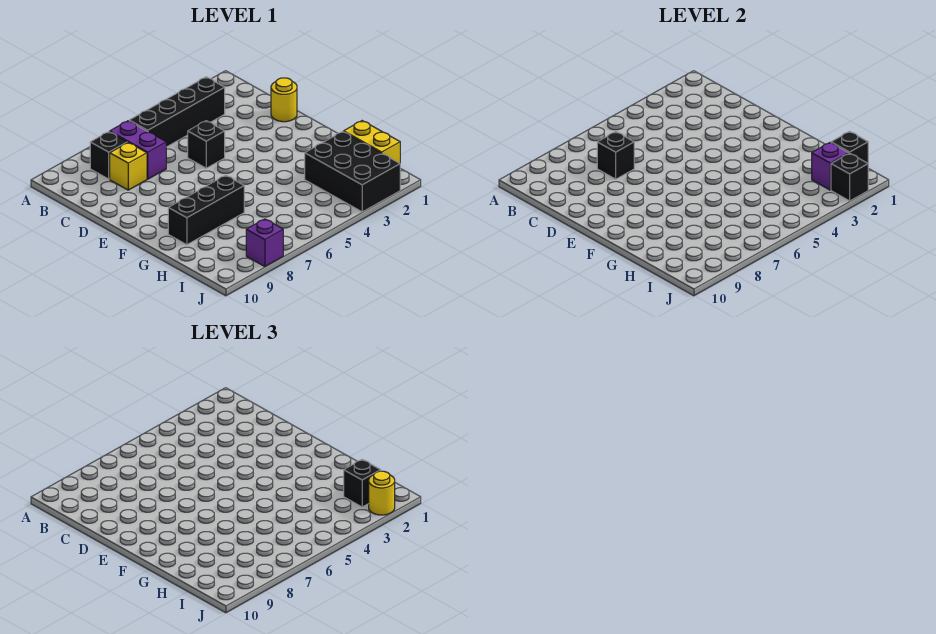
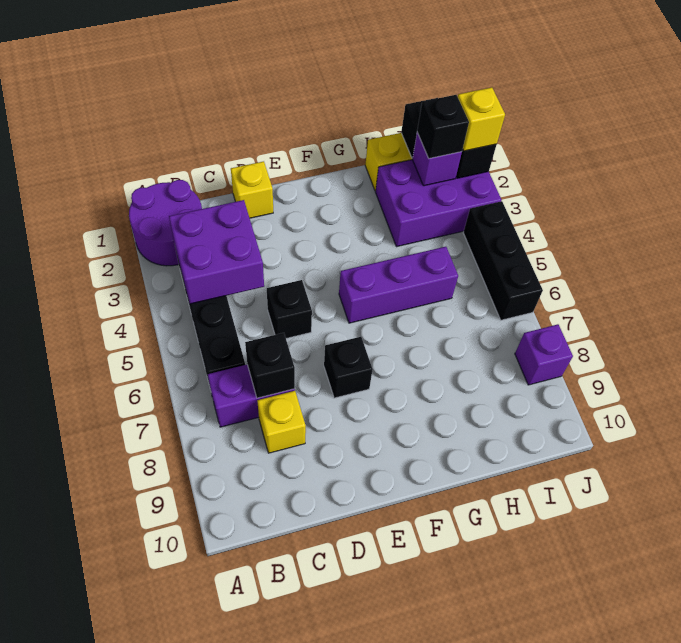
none -> purple 2x2 round brick [129,180,202,266]
none -> purple 2x2 brick [169,200,264,304]
black 1x1 brick [90,132,127,179] -> black 1x1 brick moved to [324,337,373,398]
yellow 1x1 round brick [271,78,297,122] -> yellow 1x1 brick [231,161,273,218]
none -> purple 1x3 brick [339,247,458,323]
black 1x3 brick [168,175,244,245] -> black 1x3 brick moved to [463,201,543,320]
black 2x3 brick [305,131,400,212] -> purple 2x3 brick [376,160,501,247]
yellow 1x1 round brick [369,471,395,515] -> yellow 1x1 brick [458,87,505,151]

